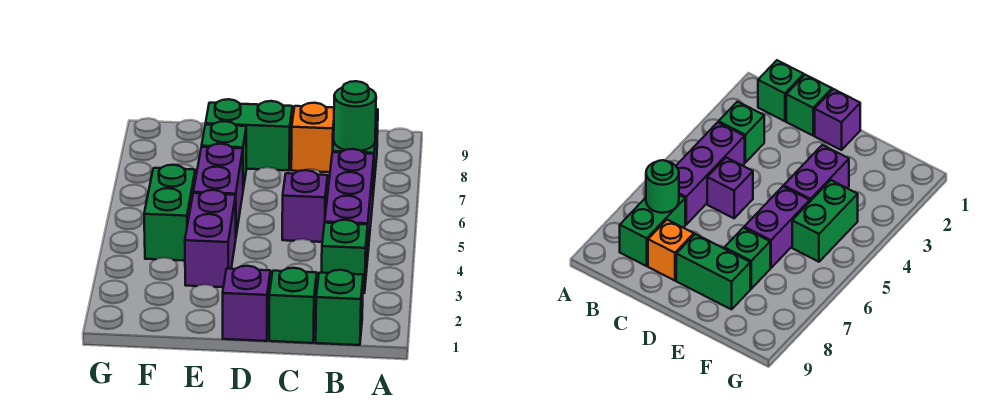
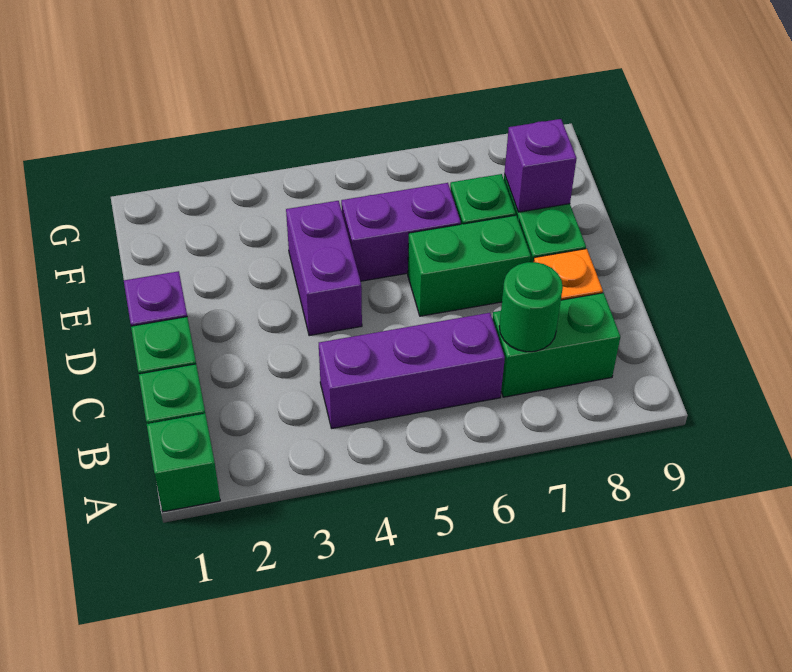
green 1x1 brick [322,220,368,293] -> green 1x1 brick moved to [147,413,220,512]
purple 1x1 brick [282,170,328,242] -> purple 1x1 brick moved to [504,119,577,212]
purple 1x2 brick [185,190,236,287] -> purple 1x2 brick turned to [286,201,362,336]
green 1x2 brick [144,165,195,261] -> green 1x2 brick moved to [408,215,531,316]

